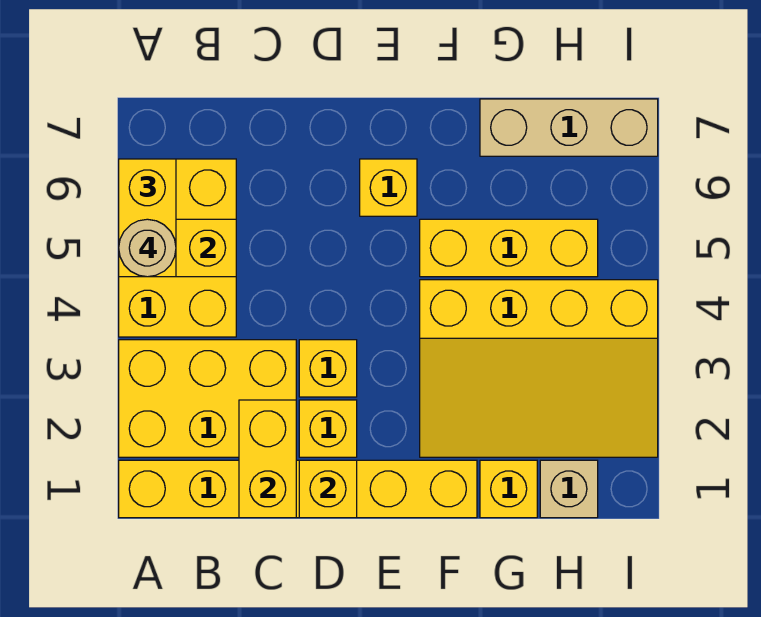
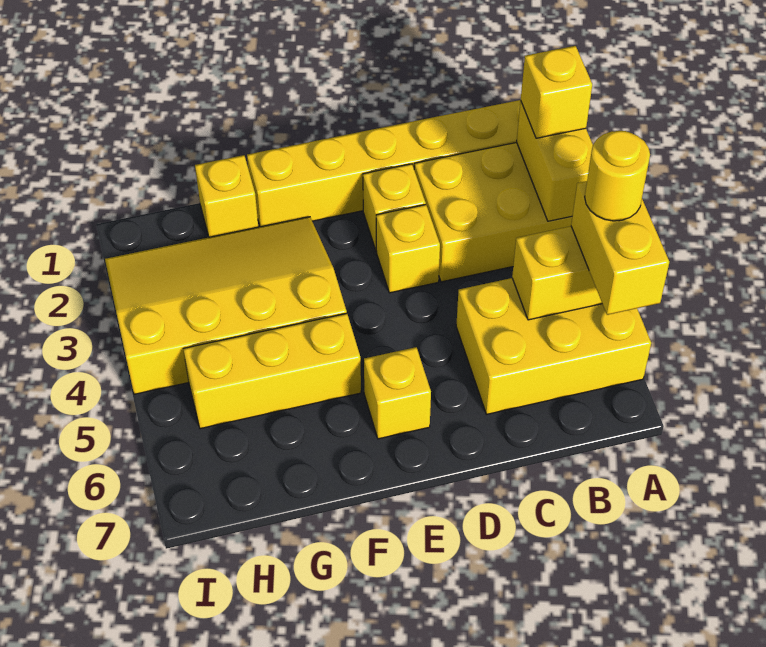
yellow 2x3 brick [119,159,236,337] -> yellow 2x3 brick turned to [456,278,651,414]
tan 1x1 round brick [119,219,176,277] -> yellow 1x1 round brick [585,131,650,221]
yellow 1x2 brick [239,400,296,518] -> yellow 1x2 brick moved to [517,101,593,221]
yellow 1x1 brick [299,460,357,518] -> yellow 1x1 brick moved to [521,46,592,138]
tan 1x3 brick [480,99,658,156] -> none
tan 1x1 brick [540,460,598,518] -> none

